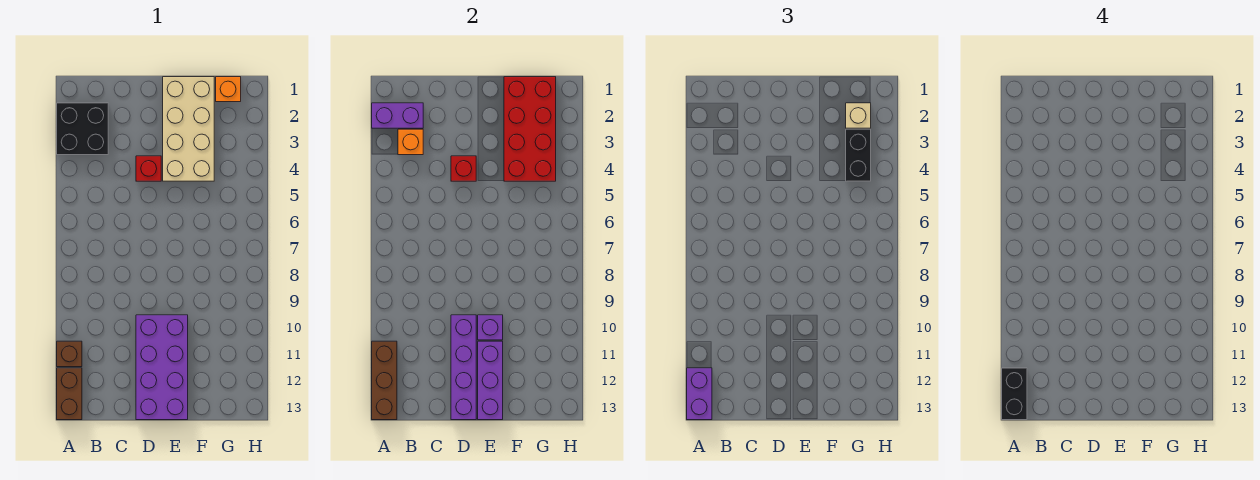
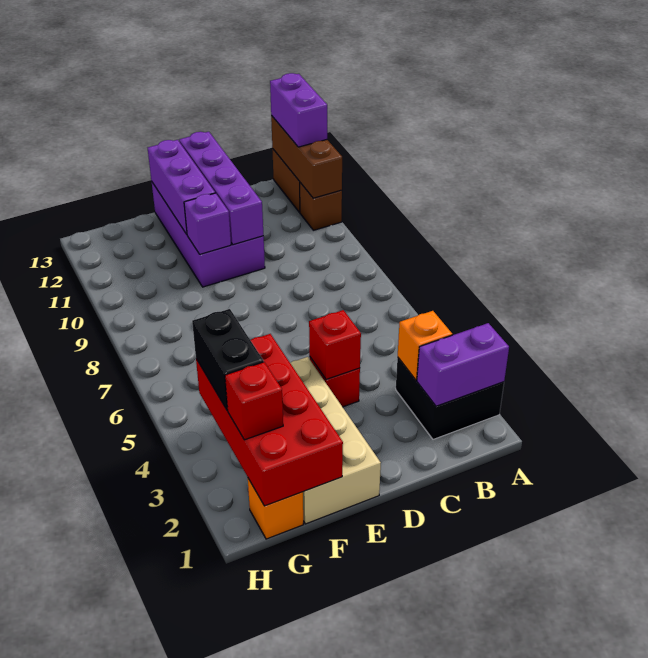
black 1x2 brick [1002,368,1027,420] -> none
tan 1x1 brick [846,103,871,128] -> red 1x1 brick [225,362,283,440]

